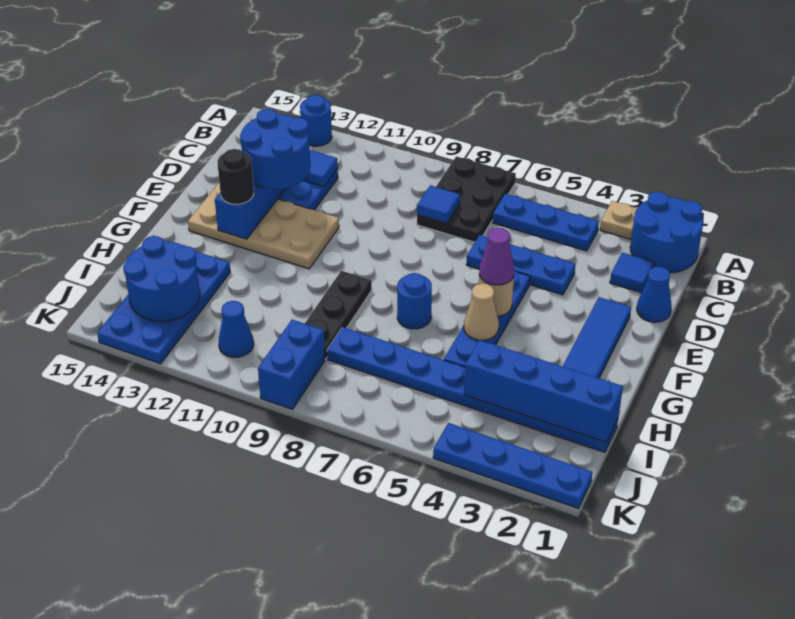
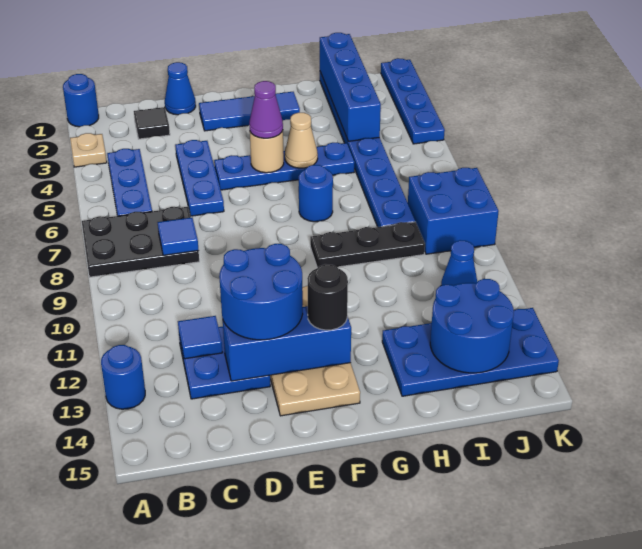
blue 2x2 round brick [630,192,703,273] -> blue 1x1 round brick [63,74,99,127]
blue 1x1 tile [610,253,654,293] -> black 1x1 tile [134,107,170,139]
blue 1x2 brick [258,320,325,409] -> blue 2x2 brick [408,168,499,254]

